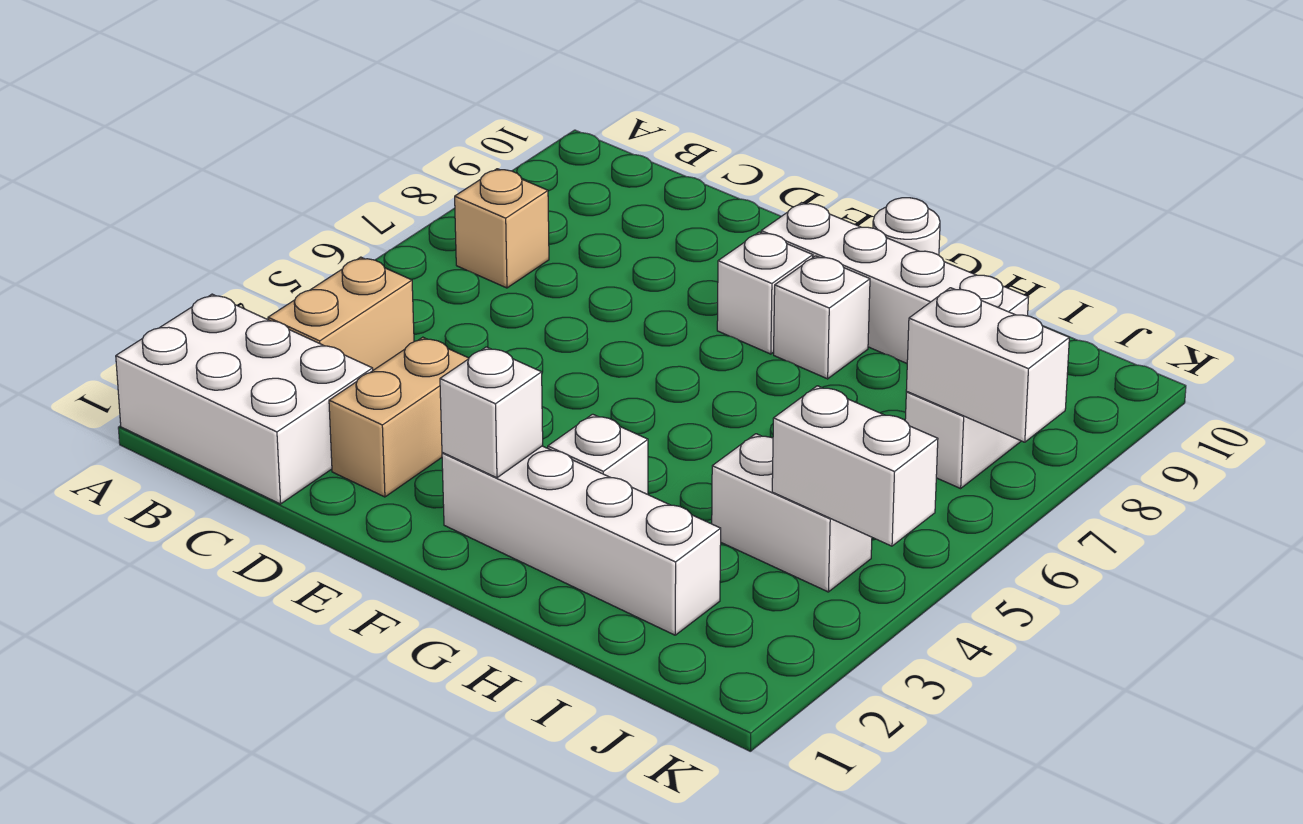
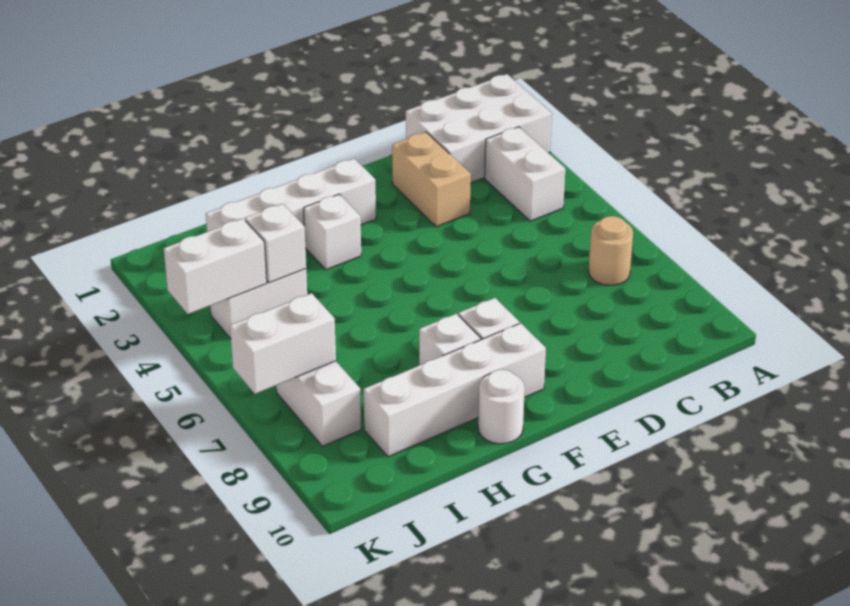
tan 1x2 brick [268,257,414,370] -> white 1x2 brick [485,127,565,221]
tan 1x1 brick [455,169,549,288] -> tan 1x1 round brick [589,216,633,285]
white 1x1 brick [440,347,543,478] -> white 1x1 brick moved to [245,204,306,283]

